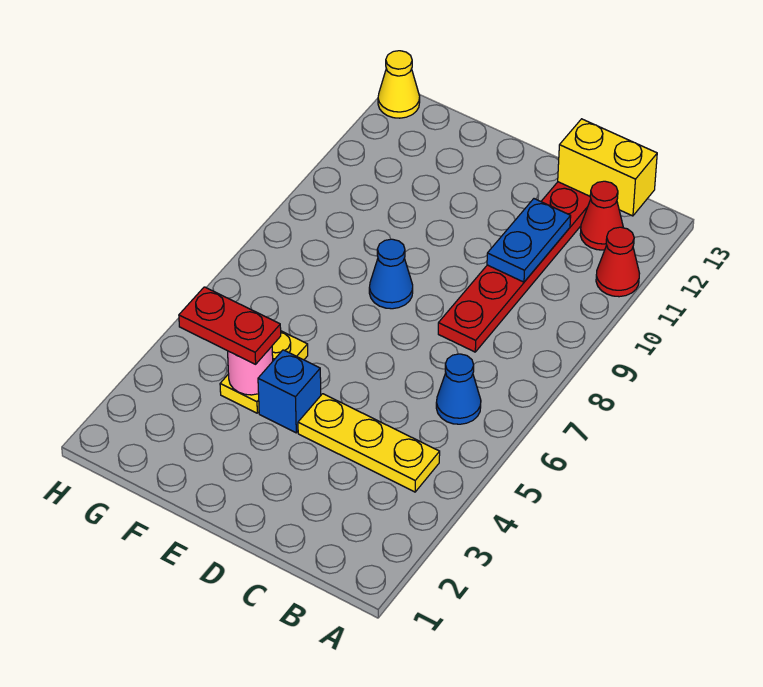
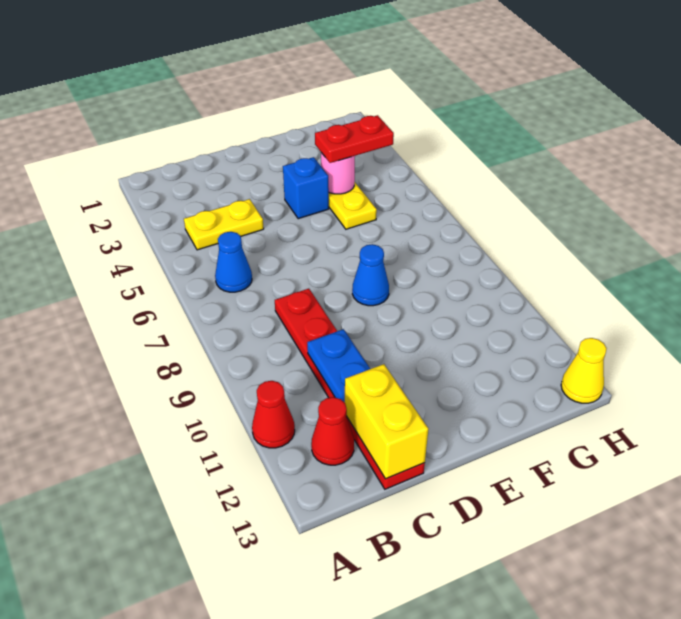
yellow 1x3 plate [298,394,440,492] -> yellow 1x2 plate [184,199,264,250]
yellow 1x2 brick [558,119,657,216] -> yellow 1x2 brick turned to [345,364,428,479]

